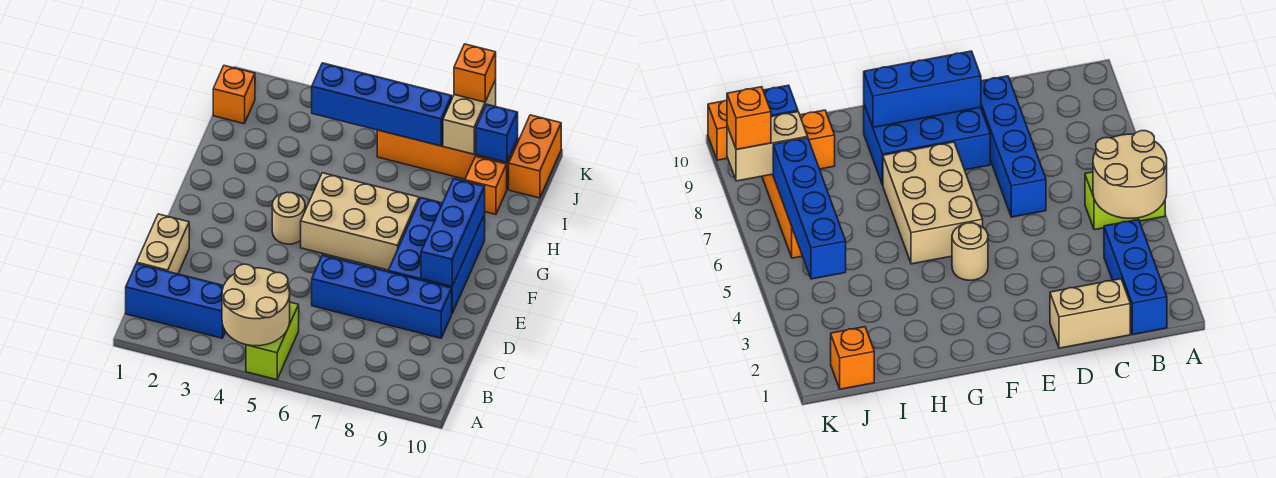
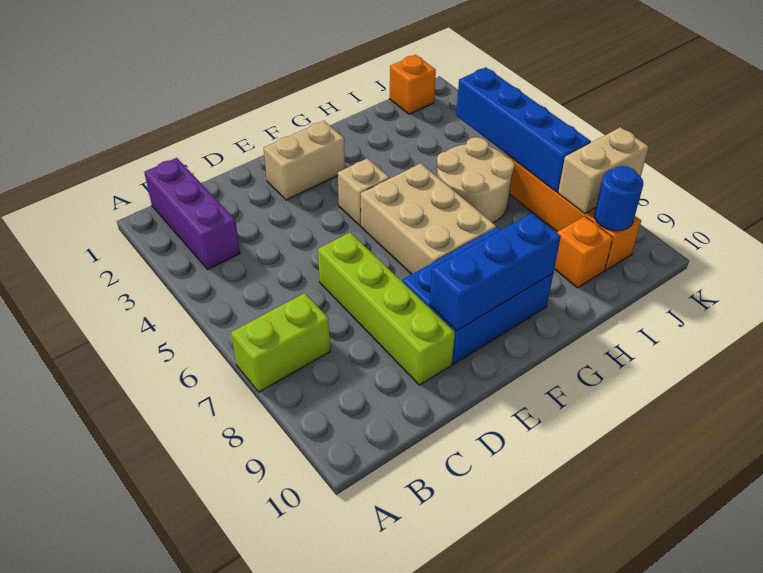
tan 2x2 round brick [222,264,290,346] -> tan 2x2 round brick moved to [437,137,514,223]
lime 1x2 brick [246,302,299,380] -> lime 1x2 brick moved to [231,293,330,392]
blue 1x3 brick [126,264,226,338] -> purple 1x3 brick [144,158,240,269]
tan 1x2 brick [137,214,189,274] -> tan 1x2 brick moved to [264,121,345,200]
blue 1x4 brick [312,255,452,338] -> lime 1x4 brick [318,233,455,385]
tan 1x1 round brick [272,192,305,244] -> tan 1x1 brick [338,158,389,226]
blue 1x1 brick [476,104,518,163] -> blue 1x1 round brick [595,166,643,231]
orange 1x2 brick [509,115,561,198] -> none
orange 1x1 brick [454,44,496,102] -> none

